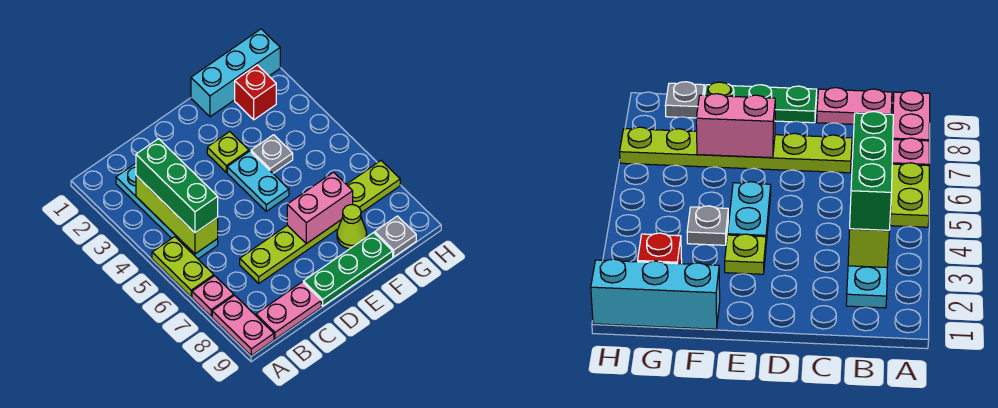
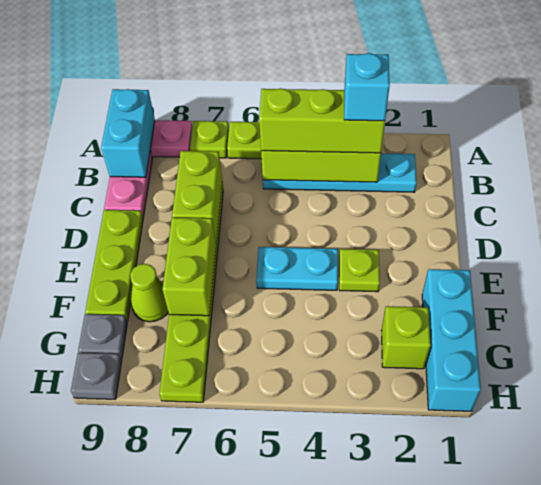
pink 1x1 plate [192,276,234,316] -> lime 1x1 plate [190,121,229,158]
none -> cyan 1x2 brick [101,89,155,177]
green 1x3 brick [136,139,218,233] -> lime 1x3 brick [259,89,385,153]
none -> cyan 1x1 brick [344,53,390,121]
none -> lime 1x2 brick [172,151,222,242]
green 1x3 plate [303,233,393,306] -> lime 1x3 plate [85,210,143,321]
pink 1x2 brick [287,172,353,244] -> lime 1x2 brick [162,217,216,316]
grey 1x1 plate [251,135,293,173] -> grey 1x1 plate moved to [71,353,122,399]
red 1x1 brick [235,65,276,120] -> lime 1x1 brick [381,306,431,369]

